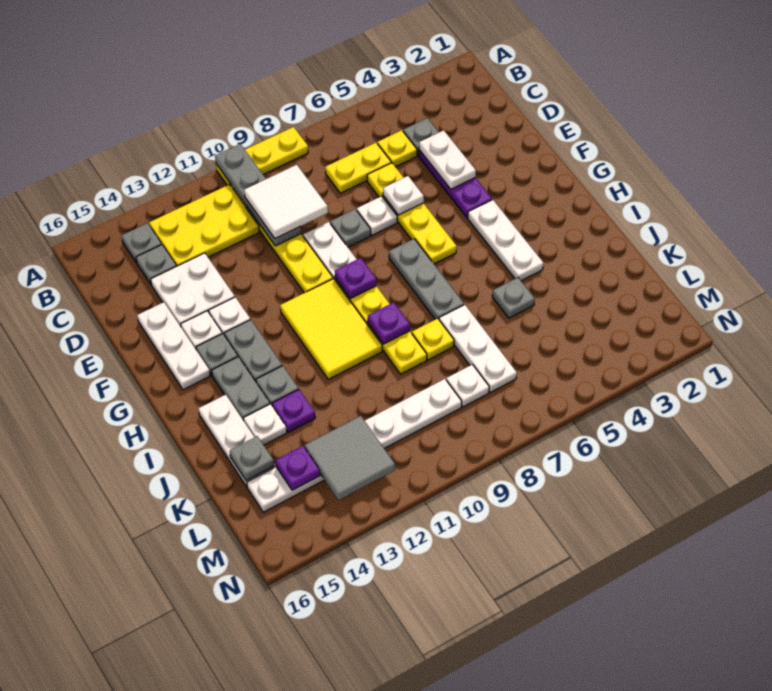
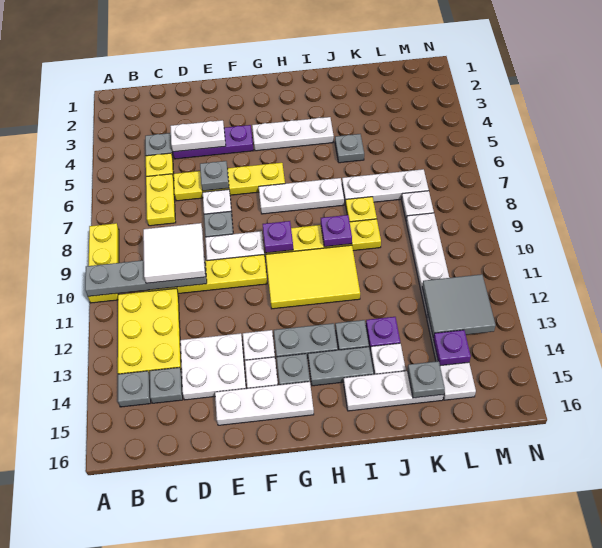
white 1x1 plate [383,176,424,215] -> grey 1x1 plate [200,161,229,191]
grey 1x3 plate [389,239,464,319] -> white 1x3 plate [259,178,344,214]

